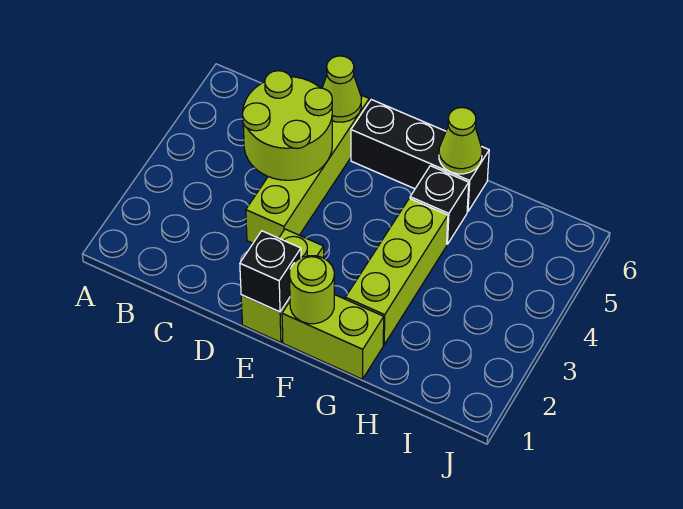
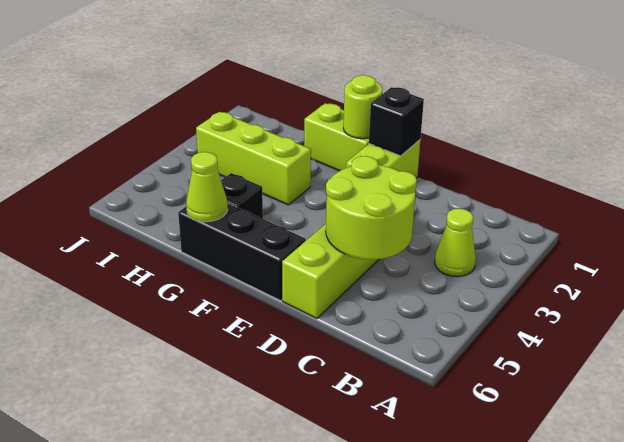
lime 1x1 cone [322,56,362,122] -> lime 1x1 cone moved to [435,209,476,277]
lime 1x3 brick [345,198,448,345] -> lime 1x3 brick turned to [196,112,311,205]

